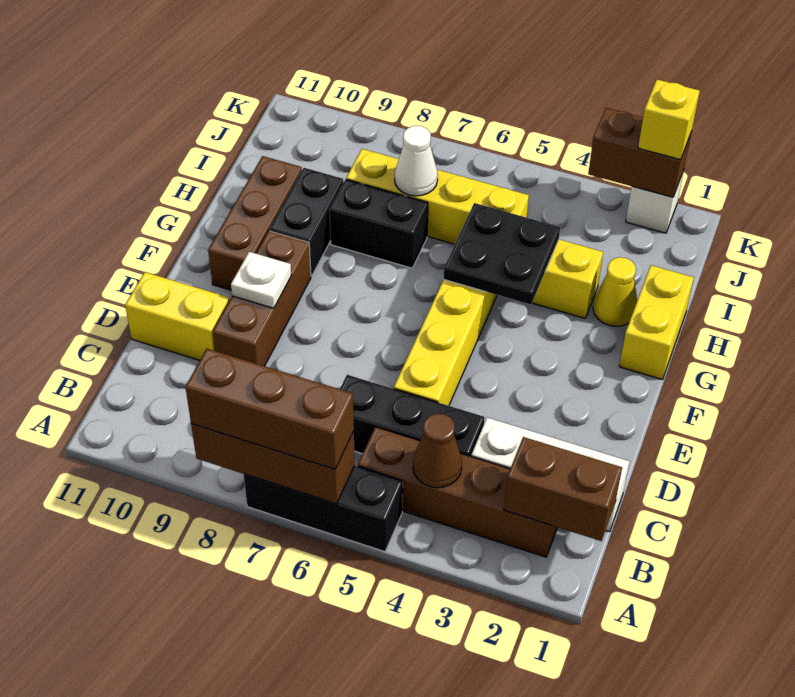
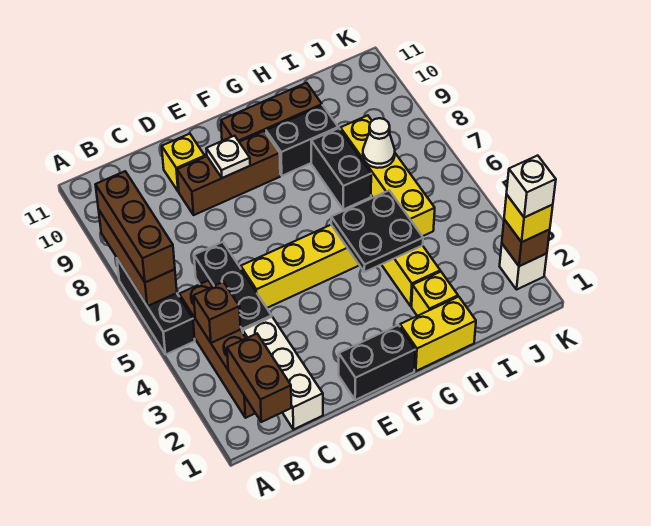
brown 1x1 cone [413,414,462,488] -> brown 1x1 brick [194,282,241,343]
yellow 1x2 brick [125,272,229,360] -> yellow 1x1 brick [162,134,205,192]
none -> black 1x2 brick [339,325,415,400]
yellow 1x1 cone [593,257,637,326] -> yellow 1x1 brick [412,272,458,316]
brown 1x2 brick [588,108,691,197] -> brown 1x1 brick [502,219,550,266]
none -> white 1x1 brick [507,156,556,217]

